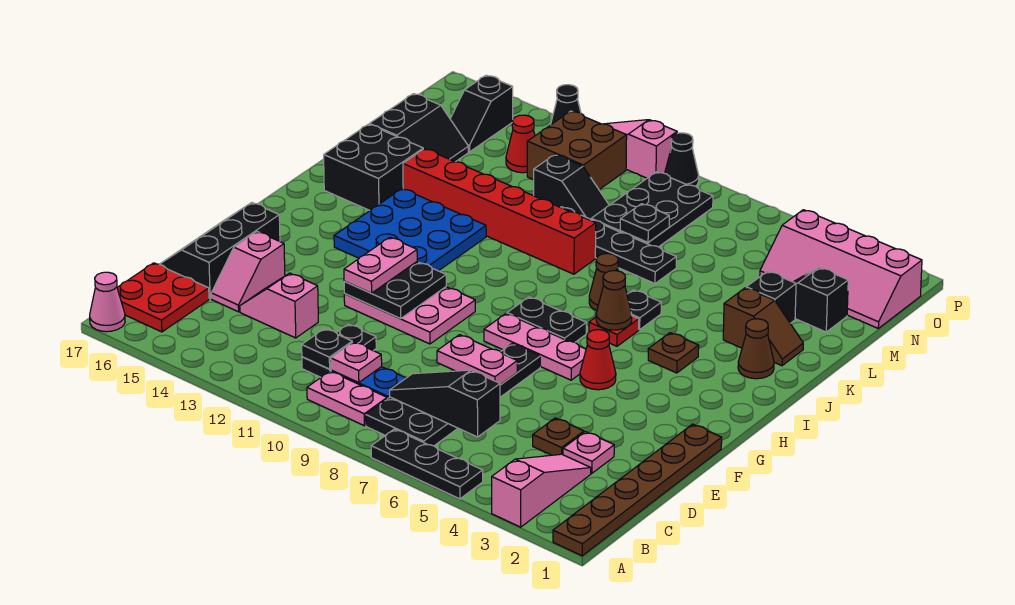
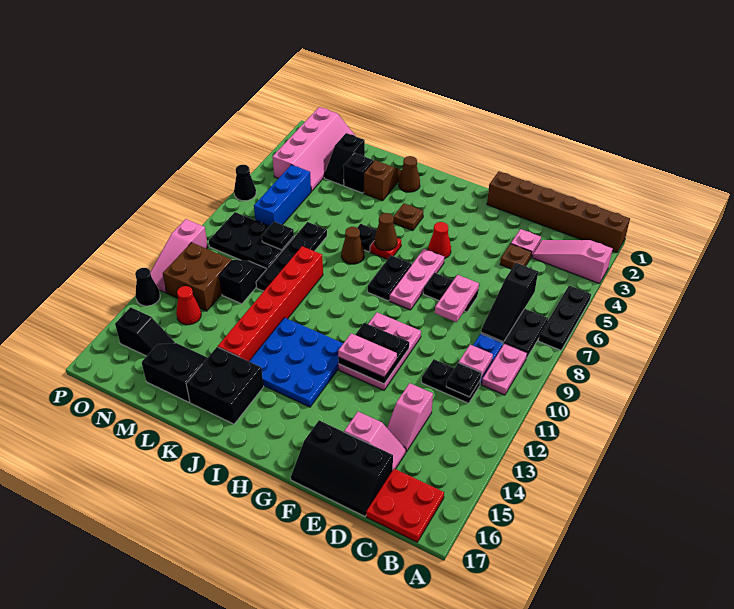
brown 1x6 plate [553,424,722,556] -> brown 1x6 brick [487,171,630,253]
pink 1x1 cone [90,272,125,332] -> none
none -> blue 1x3 brick [254,165,311,226]
black 1x1 cone [665,133,699,186] -> black 1x1 cone moved to [234,165,256,201]

